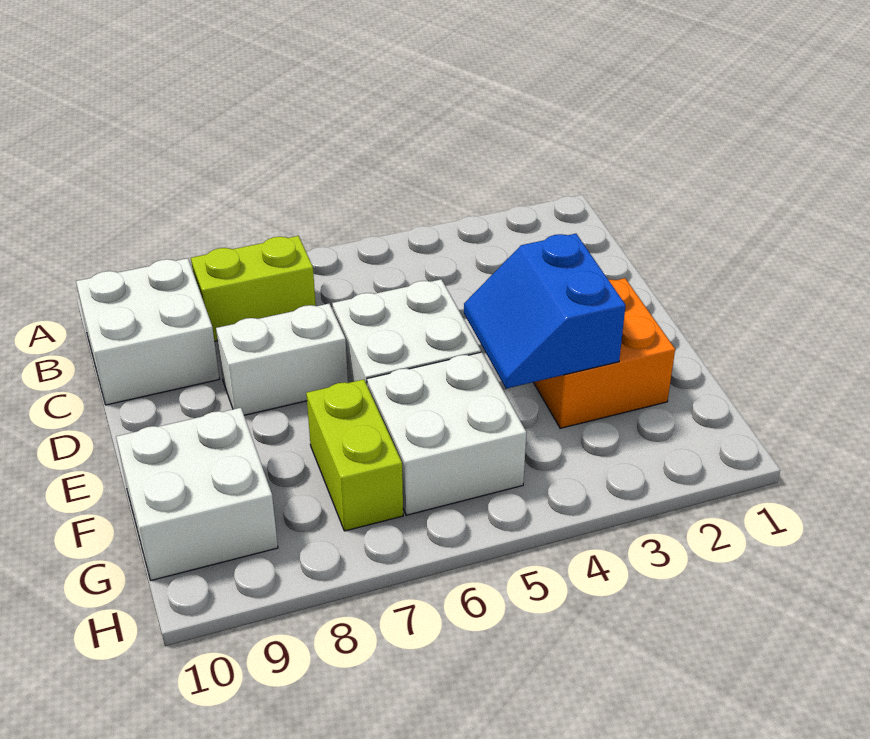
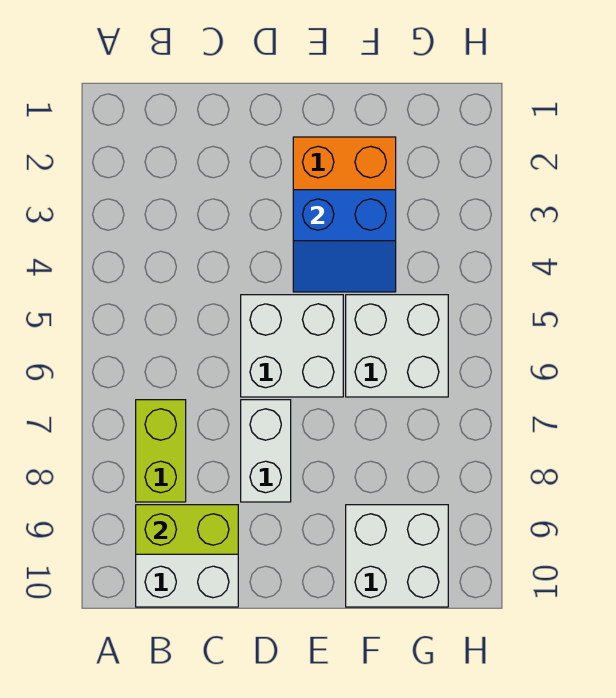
lime 1x2 brick [306,379,403,531] -> lime 1x2 brick moved to [136,505,238,554]

